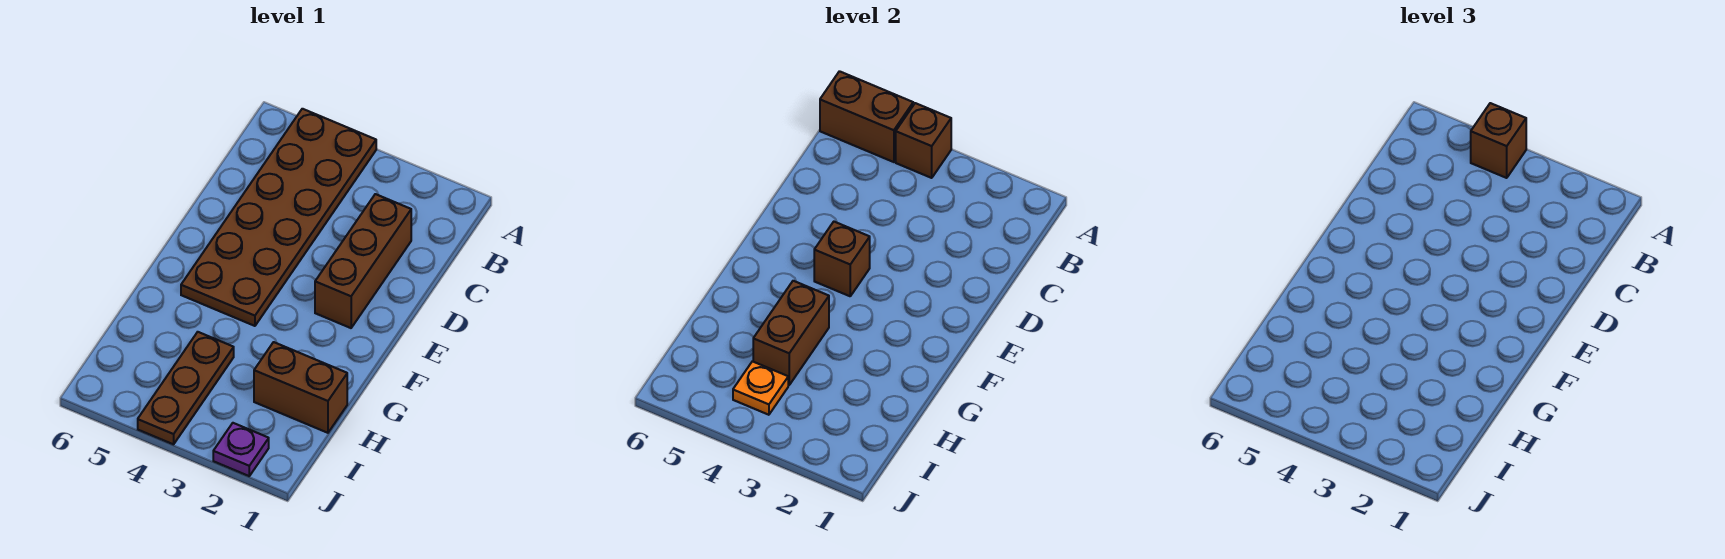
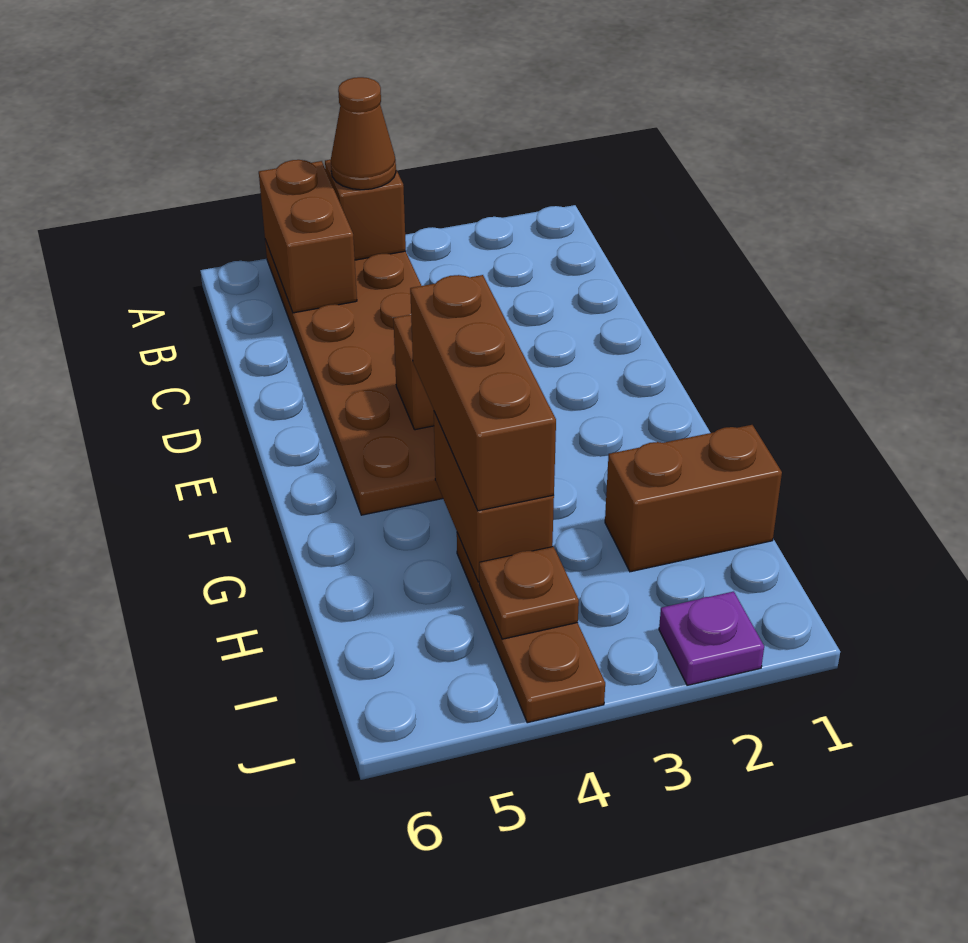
brown 1x1 brick [1471,103,1526,178] -> brown 1x1 cone [331,77,396,190]
brown 1x2 brick [820,71,913,162] -> brown 1x2 brick turned to [259,160,357,313]
brown 1x3 brick [315,194,411,328] -> brown 1x3 brick moved to [410,275,556,511]
orange 1x1 plate [733,361,788,415] -> brown 1x1 plate [479,547,579,639]

